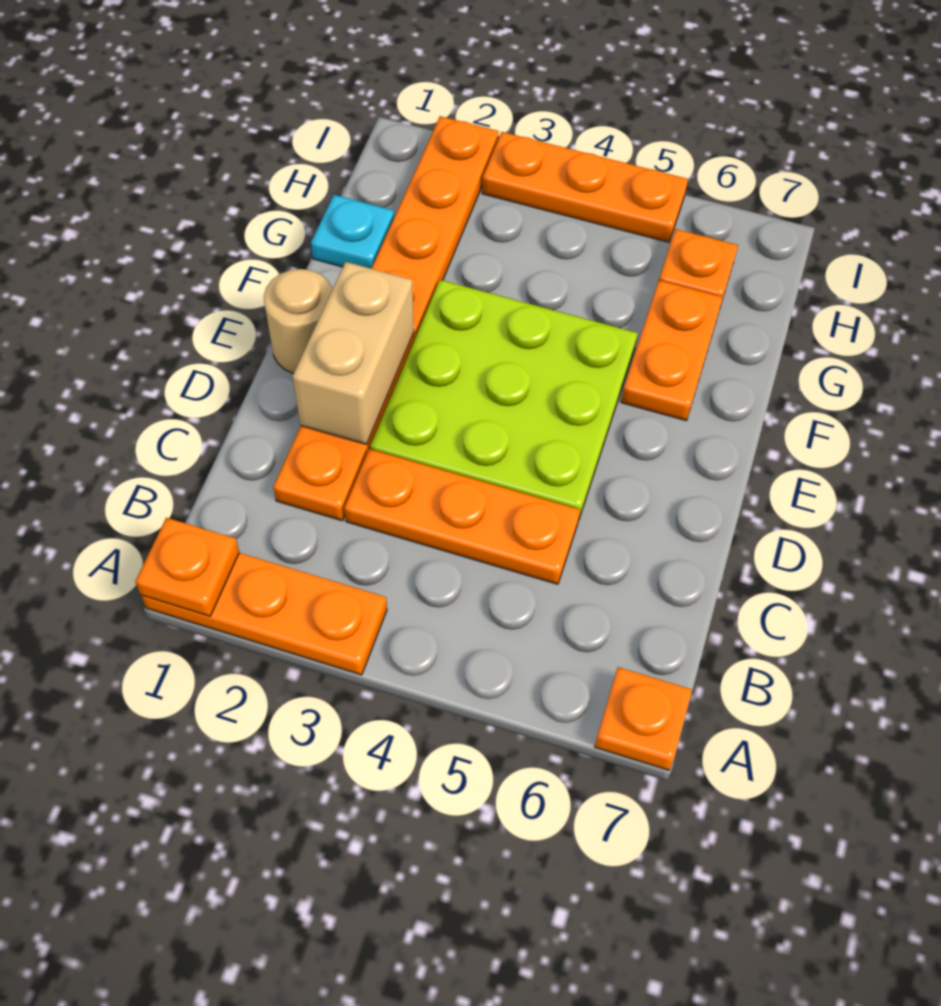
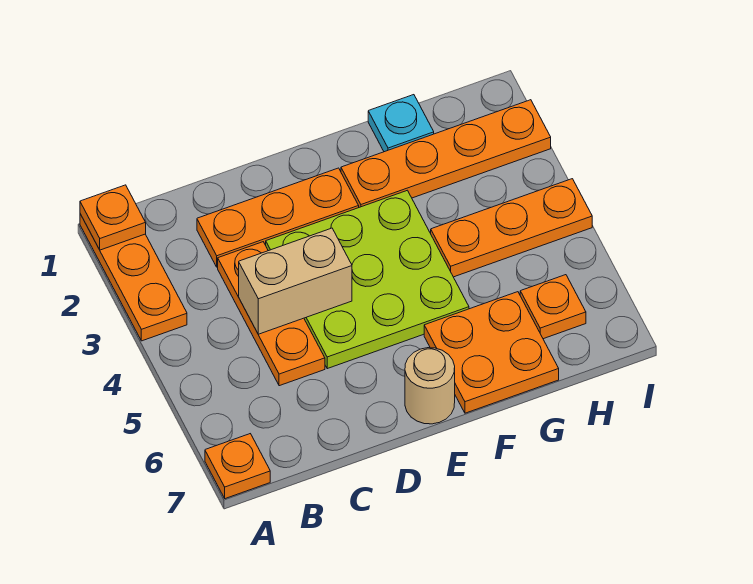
tan 1x2 brick [293,262,414,444] -> tan 1x2 brick moved to [239,228,352,334]
tan 1x1 round brick [264,269,333,374] -> tan 1x1 round brick moved to [405,348,455,424]
orange 1x2 plate [621,280,723,421] -> orange 2x2 plate [424,292,559,413]
orange 1x3 plate [482,132,688,242] -> orange 1x3 plate turned to [431,179,592,277]

